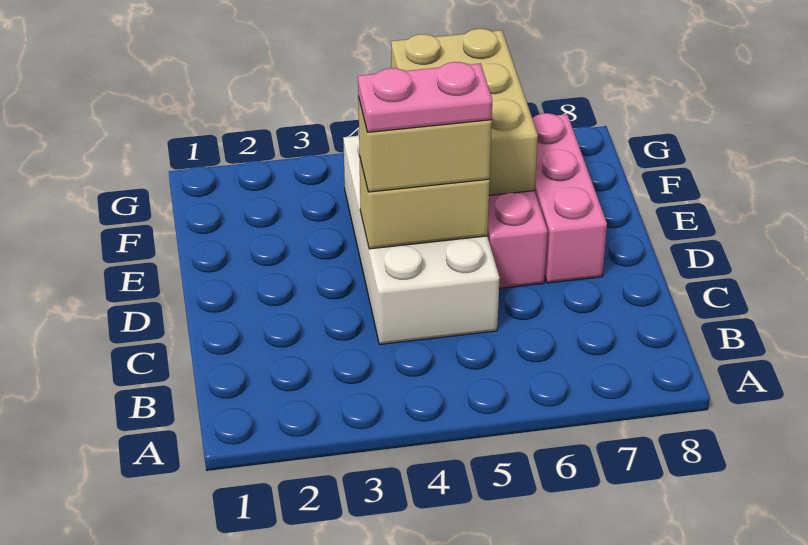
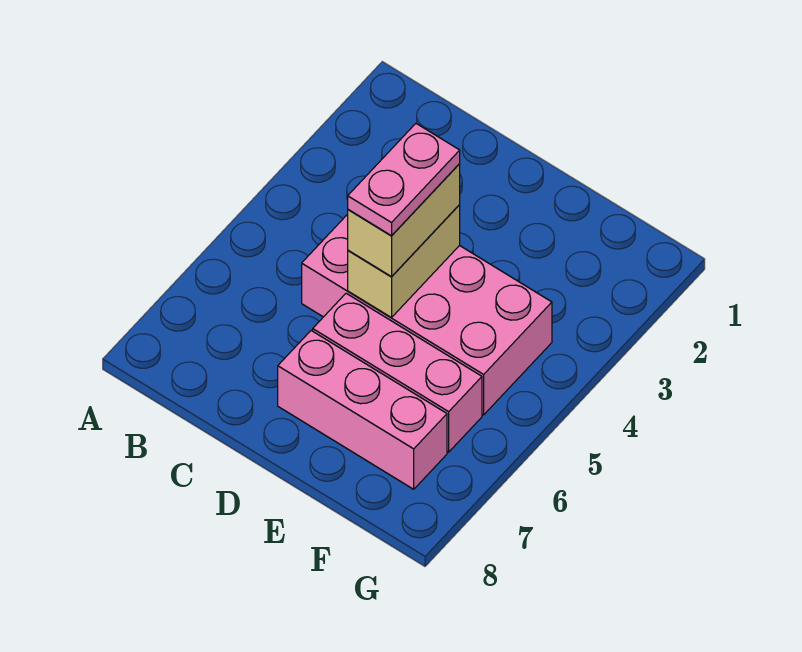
white 2x4 brick [343,136,500,344] -> pink 2x4 brick [302,214,552,415]
tan 2x3 brick [391,29,538,195] -> none

